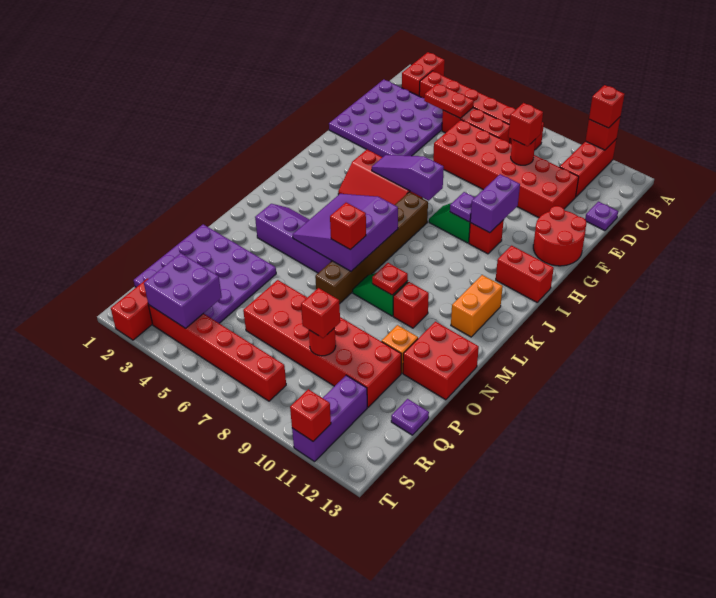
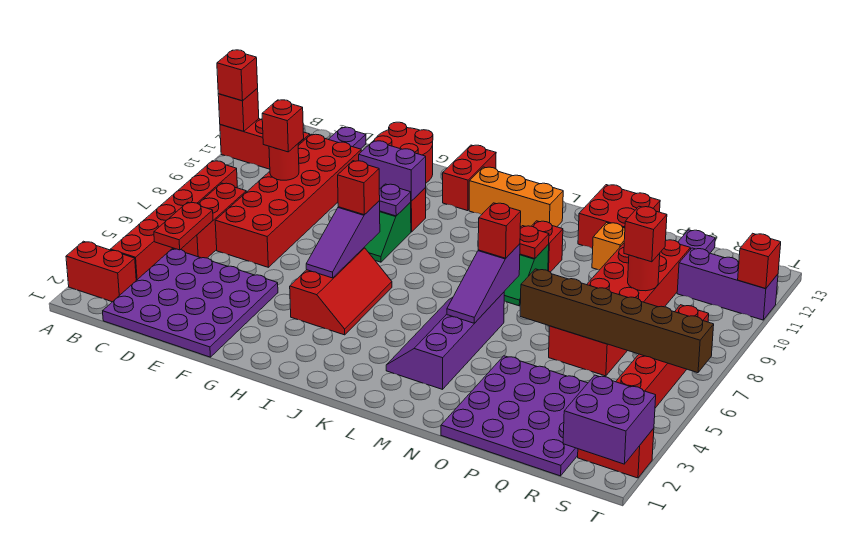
none -> red 1x1 brick [338,161,380,215]
brown 1x6 brick [315,192,428,304] -> brown 1x6 brick moved to [520,269,714,373]
purple 3x3 slope [293,194,398,271] -> purple 1x3 slope [447,244,520,323]
orange 1x2 brick [451,275,503,337] -> orange 1x3 brick [469,167,563,227]
purple 2x2 brick [144,253,222,328] -> purple 2x2 brick moved to [563,375,656,464]

